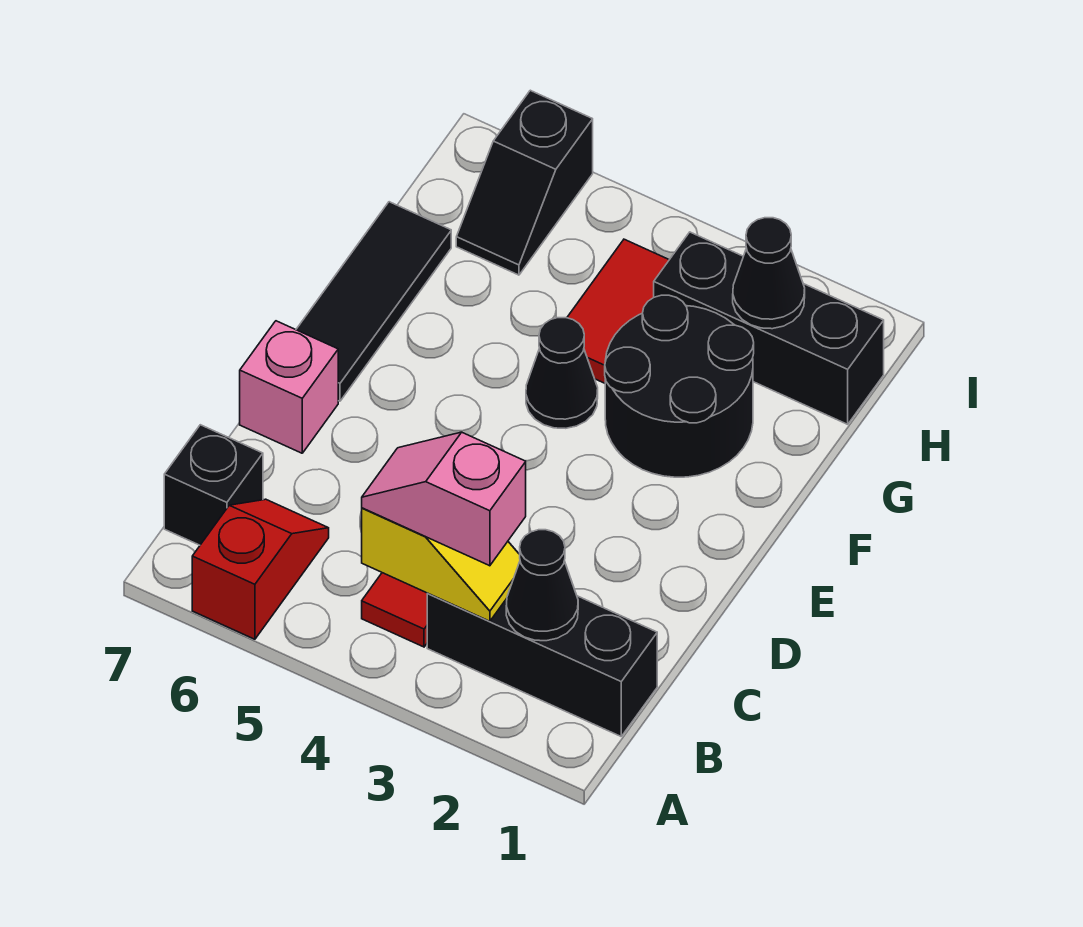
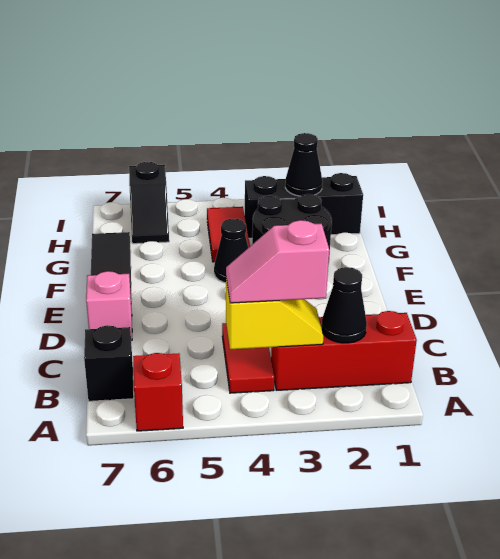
black 1x3 brick [427,594,657,736] -> red 1x3 brick [271,311,417,390]

